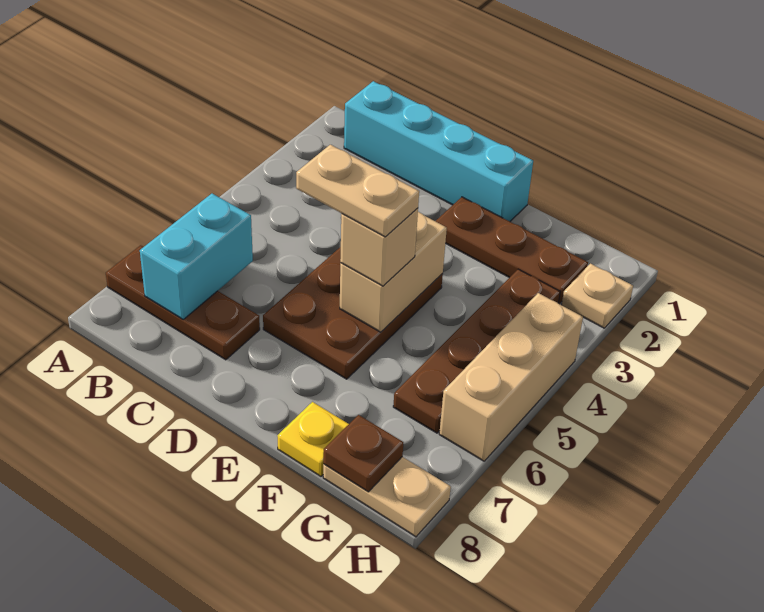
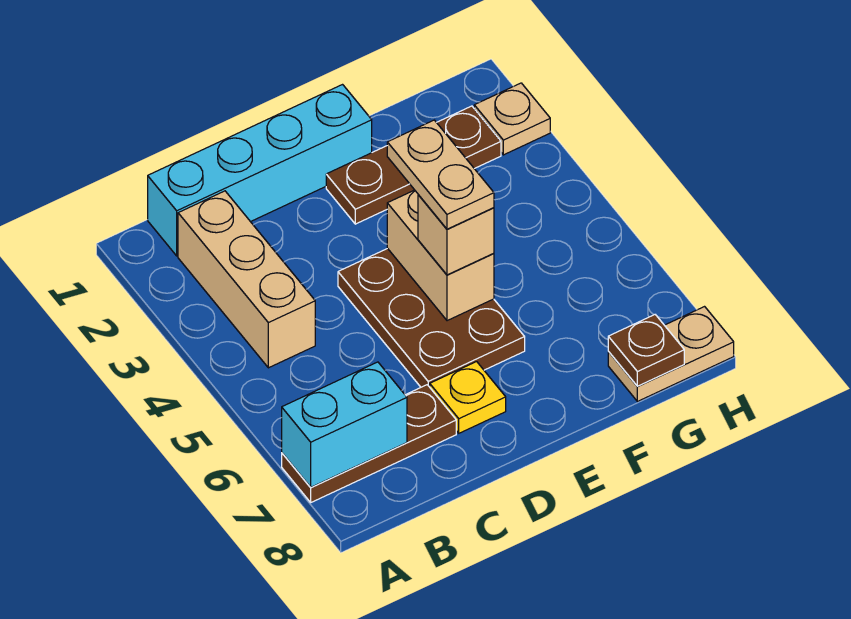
cyan 1x2 brick [140,194,253,319] -> cyan 1x2 brick turned to [282,362,407,487]
tan 1x2 plate [296,145,419,237] -> tan 1x2 plate turned to [387,120,494,229]
yellow 1x1 plate [277,402,349,476] -> yellow 1x1 plate moved to [430,362,506,433]
brown 1x4 plate [393,269,560,433] -> none
tan 1x3 brick [439,293,583,461] -> tan 1x3 brick moved to [178,191,315,368]

